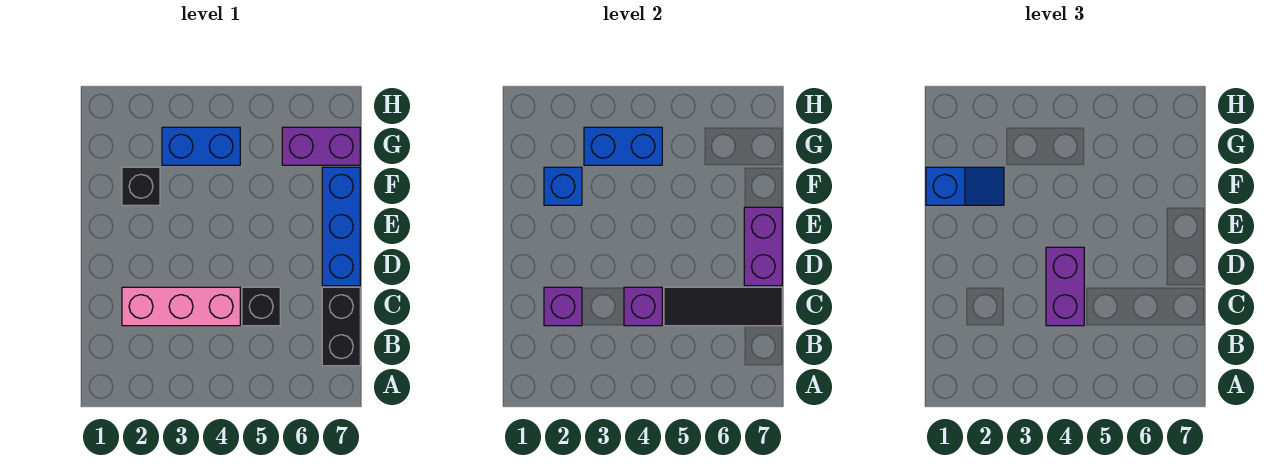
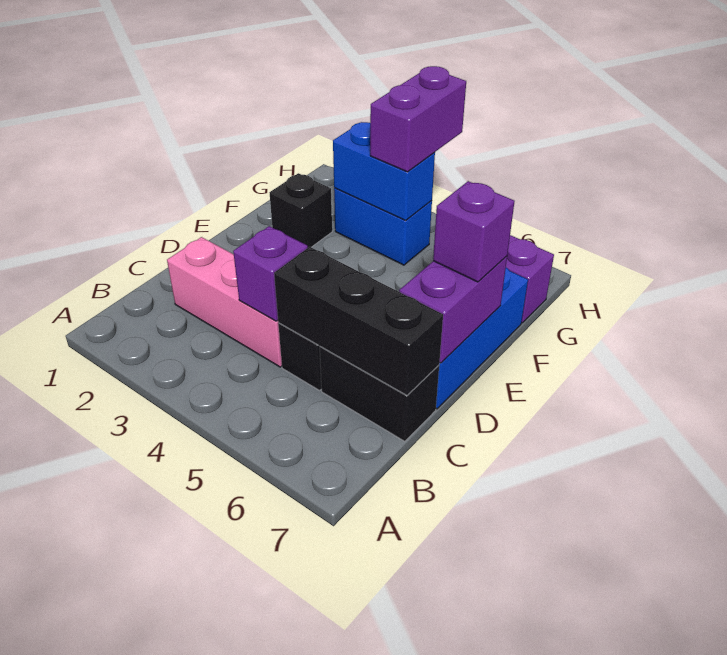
black 1x2 brick [322,287,360,366] -> black 1x2 brick turned to [320,347,439,441]
purple 1x1 brick [544,287,582,326] -> purple 1x1 brick moved to [433,181,515,282]
purple 1x2 brick [1046,247,1084,326] -> purple 1x2 brick moved to [370,66,466,172]
black 1x3 tile [664,287,782,326] -> black 1x3 brick [274,247,443,395]
blue 1x2 slope [926,167,1004,205] -> none
blue 1x1 brick [544,167,582,205] -> none

